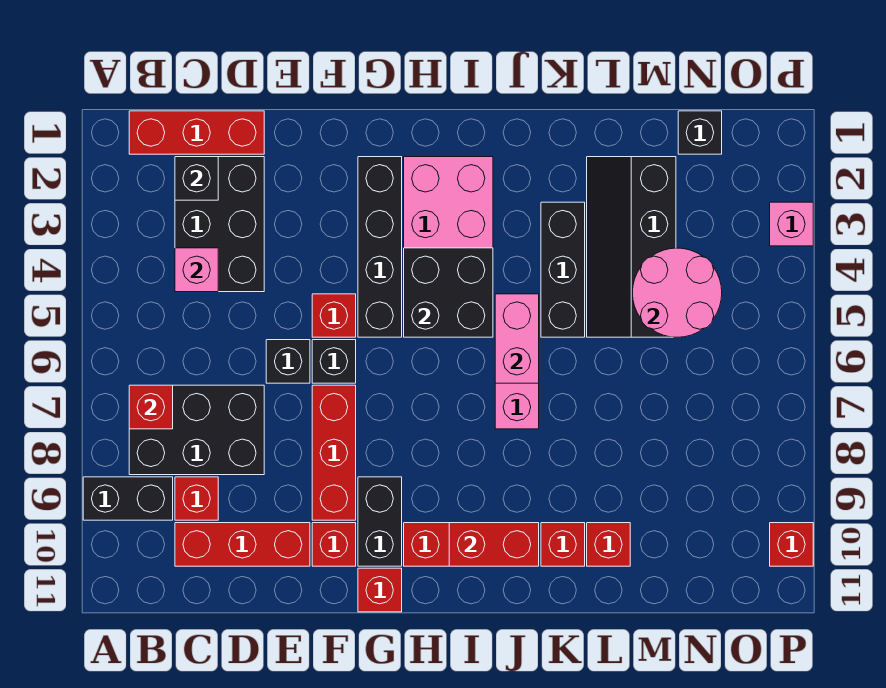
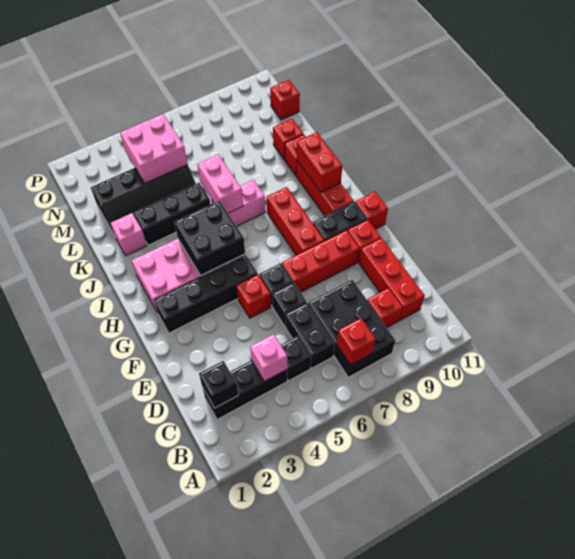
black 1x2 brick [83,477,173,520] -> black 1x2 brick moved to [285,303,335,368]
red 1x3 brick [129,111,264,154] -> red 1x3 brick moved to [267,187,324,255]
black 2x3 brick [175,157,264,292] -> black 1x3 brick [202,360,287,419]
pink 1x2 brick [495,294,539,383] -> pink 1x2 brick turned to [197,154,243,213]
pink 2x2 round brick [633,248,722,337] -> pink 2x2 brick [120,114,187,183]
black 1x1 brick [678,111,722,154] -> black 1x1 brick moved to [281,336,311,381]
pink 1x1 brick [770,202,813,246] -> pink 1x1 brick moved to [111,213,147,256]
red 1x1 brick [770,523,813,566] -> red 1x1 brick moved to [270,80,300,120]

